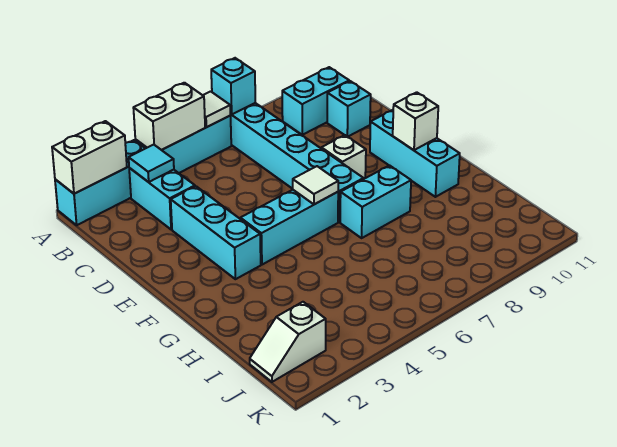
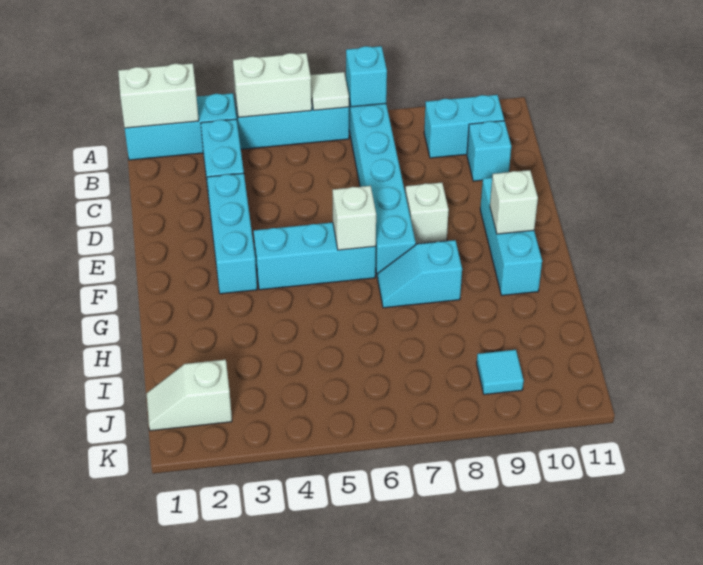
cyan 1x1 tile [129,145,174,182] -> cyan 1x1 tile moved to [477,350,524,395]
white 1x1 tile [293,166,338,204] -> white 1x1 brick [332,186,376,250]
cyan 1x2 brick [340,165,411,238] -> cyan 1x2 slope [377,240,462,308]

